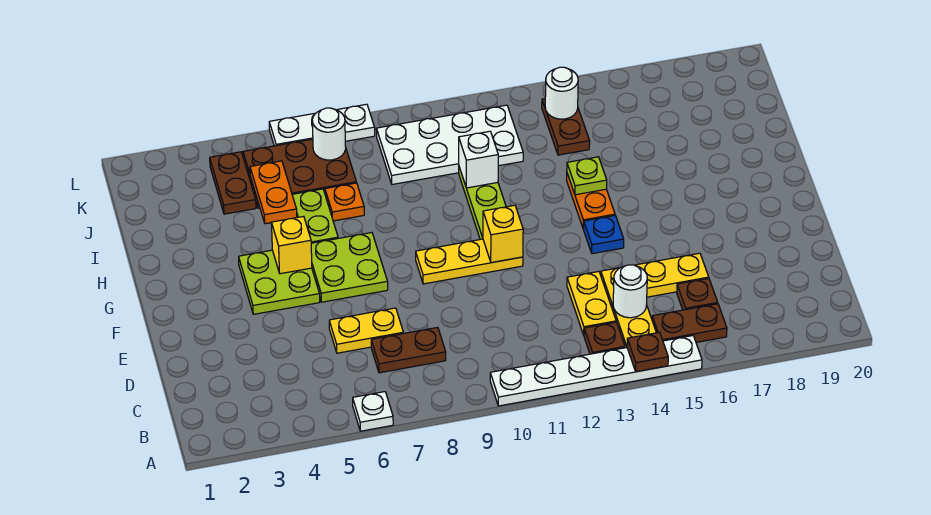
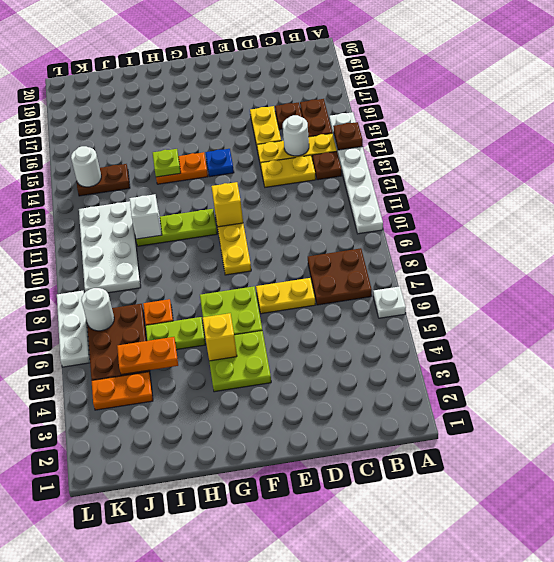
brown 1x2 plate [371,327,446,373] -> brown 2x2 plate [308,248,372,305]
yellow 1x2 plate [329,308,403,353] -> yellow 1x2 plate turned to [256,278,316,314]
brown 1x2 plate [210,152,256,214] -> orange 1x2 plate [92,372,153,410]

